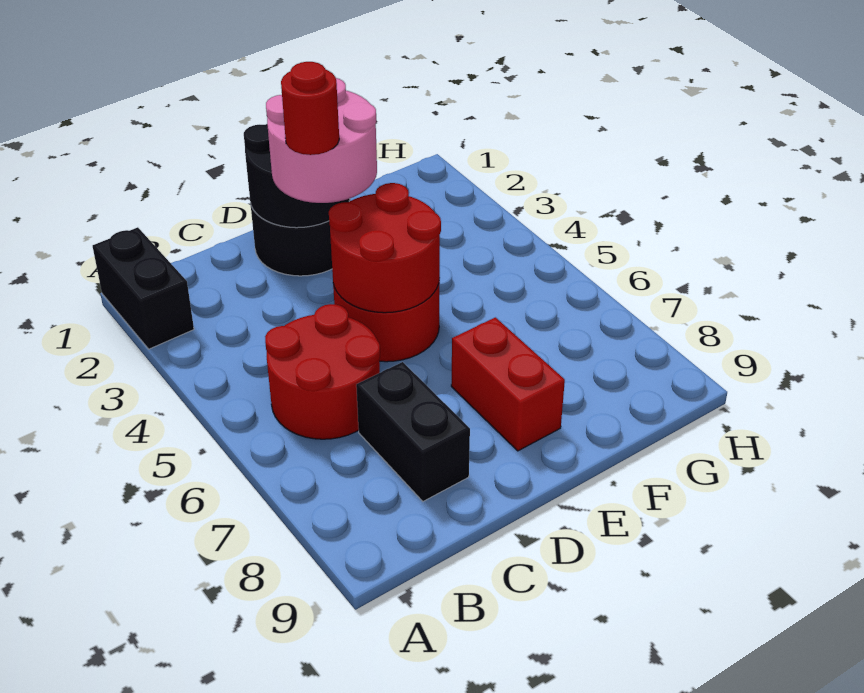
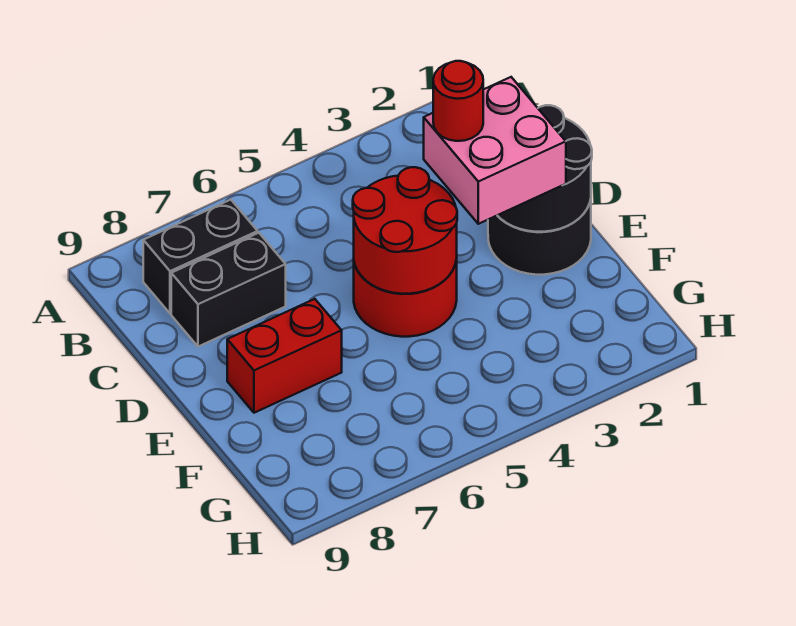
black 1x2 brick [93,227,194,349] -> black 1x2 brick moved to [143,200,258,313]
red 2x2 round brick [265,304,380,439] -> none
pink 2x2 round brick [266,78,377,203] -> pink 2x2 brick [424,77,566,224]

